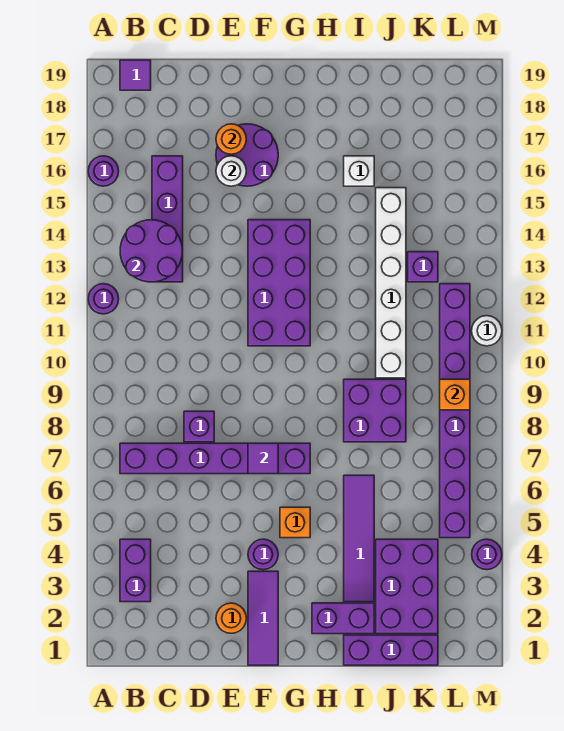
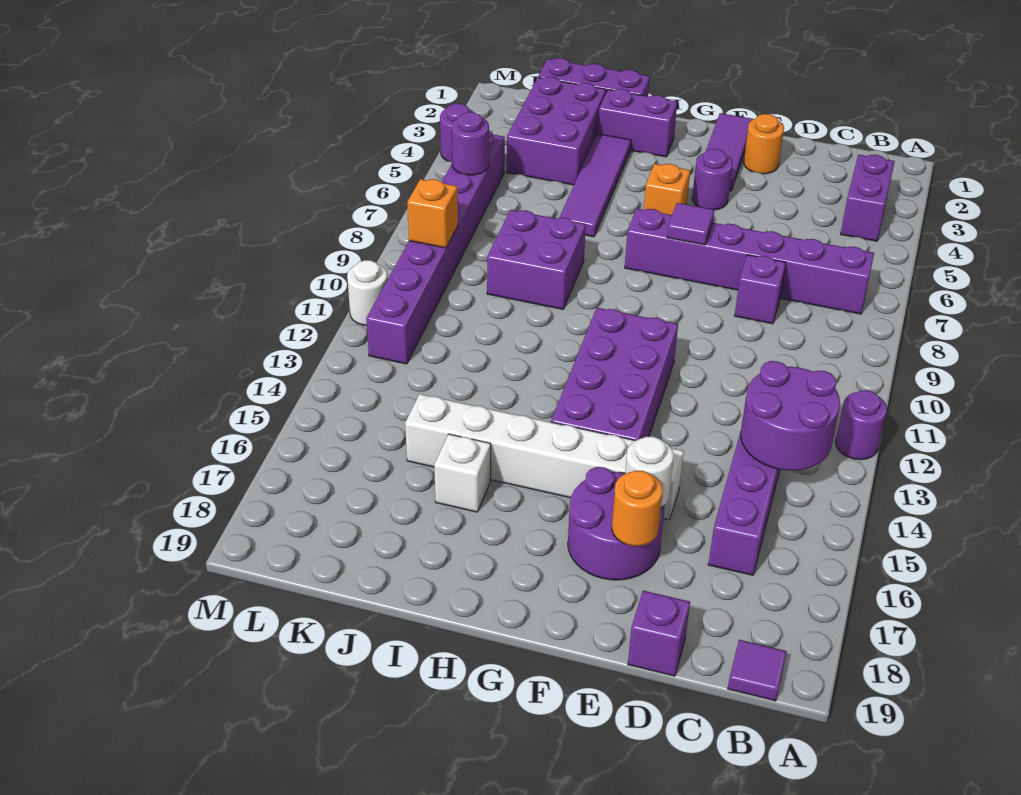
purple 1x1 round brick [88,156,119,186] -> purple 1x1 round brick moved to [452,112,489,175]
white 1x6 brick [376,188,406,378] -> white 1x6 brick turned to [405,394,684,520]
purple 1x1 brick [408,252,438,282] -> purple 1x1 brick moved to [628,591,690,676]

